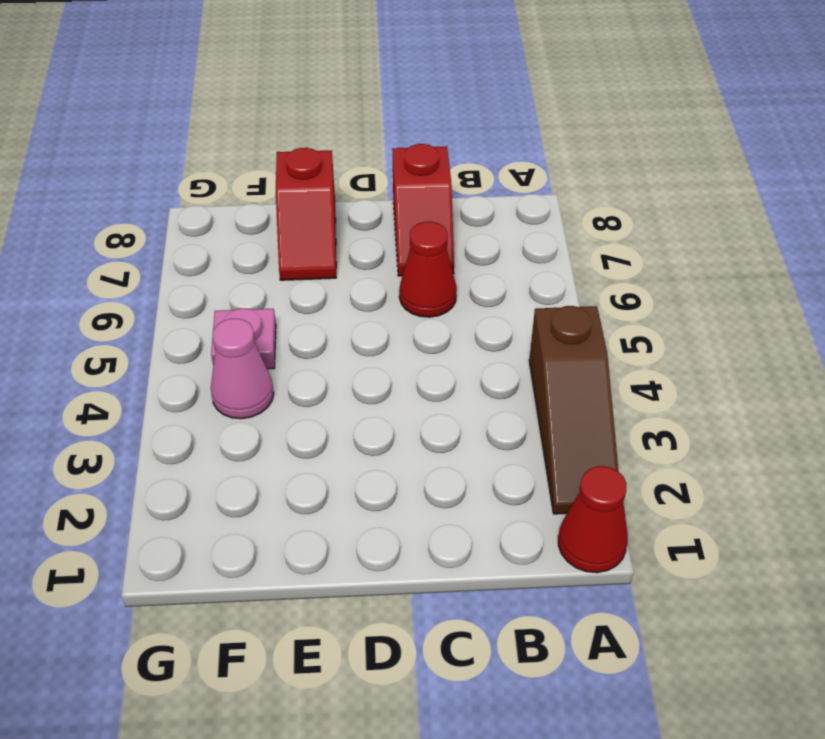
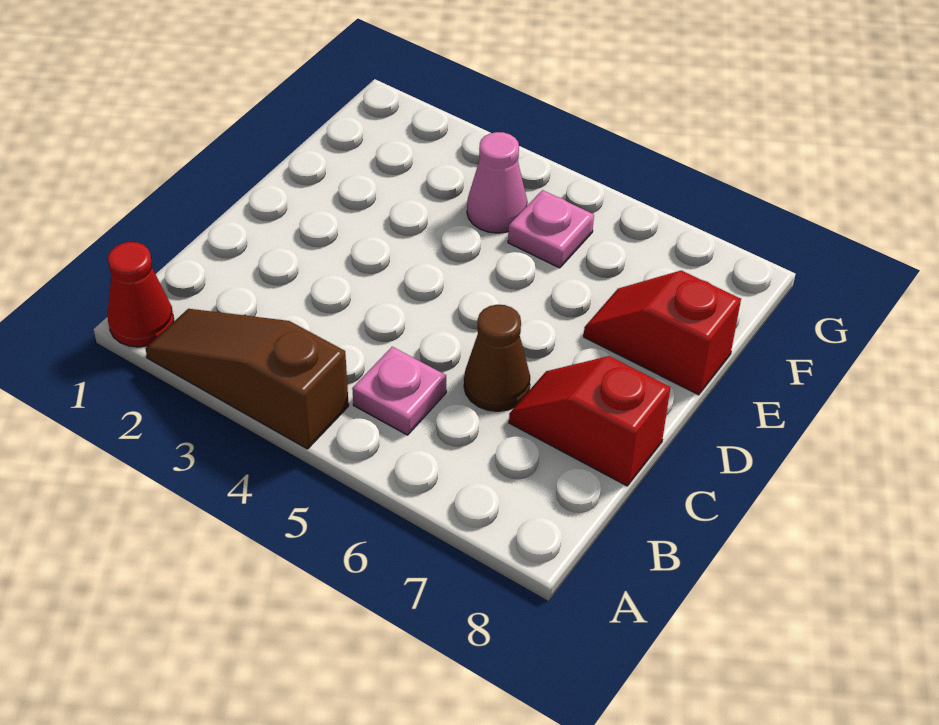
none -> pink 1x1 plate [352,347,446,435]
red 1x1 cone [399,222,457,317] -> brown 1x1 cone [464,305,530,411]

